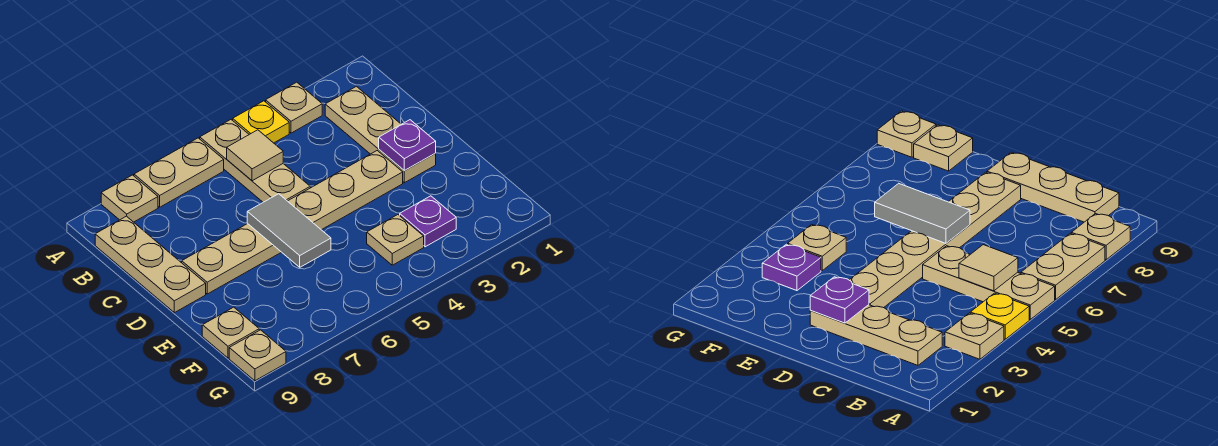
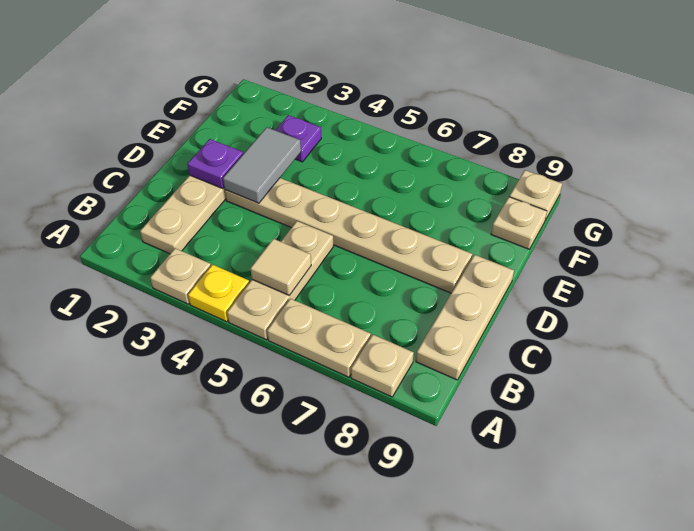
grey 1x2 tile [247,194,331,267] -> grey 1x2 tile moved to [223,127,301,203]
tan 1x1 plate [367,215,424,265] -> none

